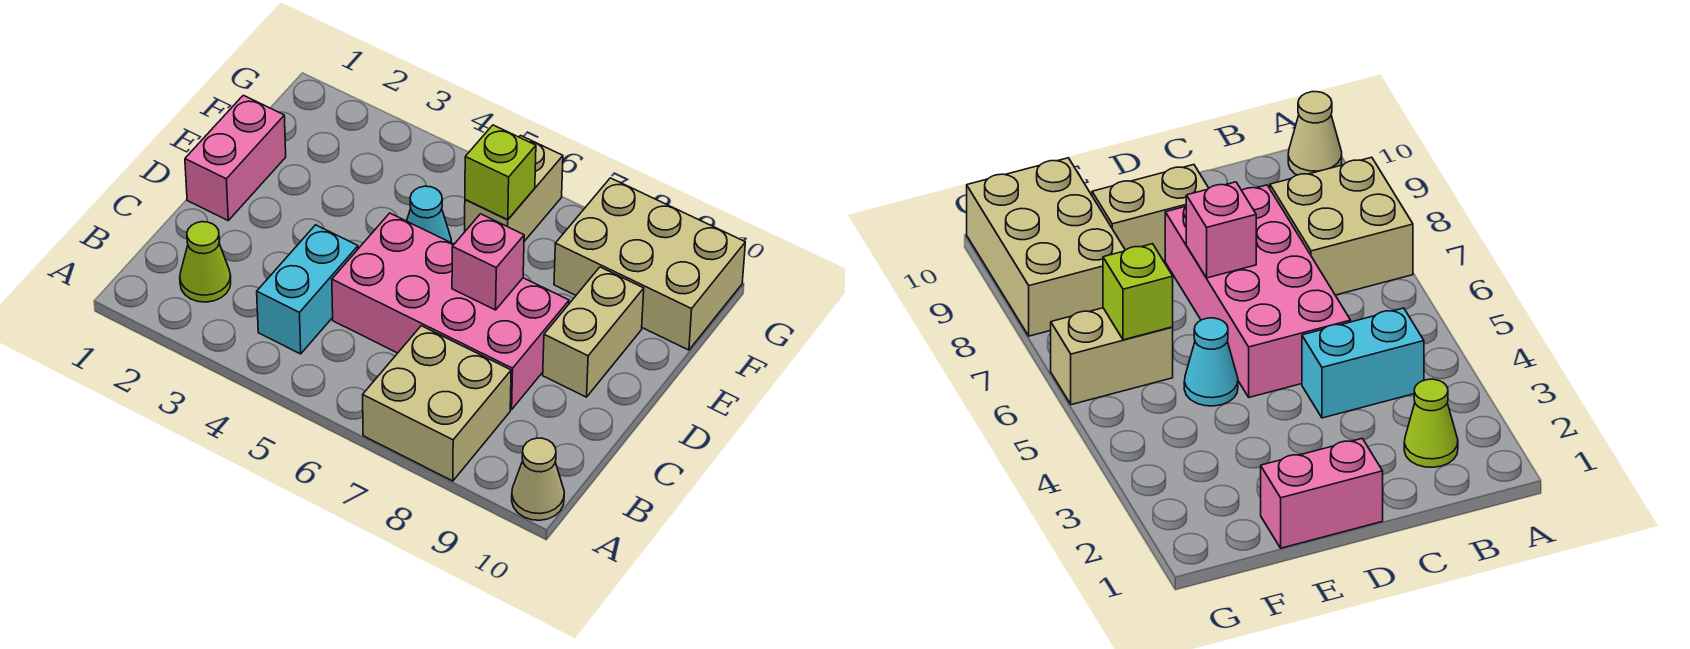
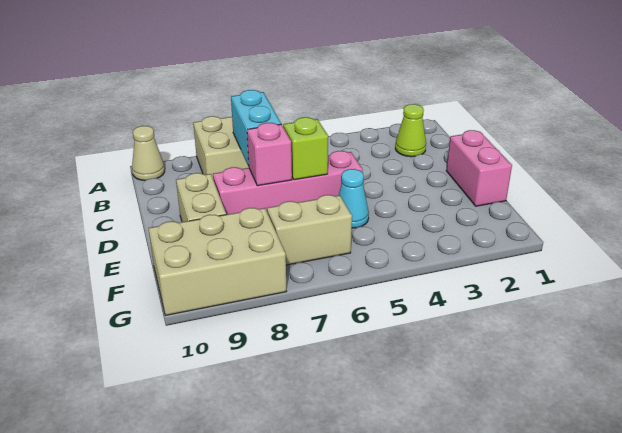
cyan 1x2 brick [257,225,358,354] -> cyan 1x2 brick moved to [231,90,281,166]
pink 2x4 brick [332,213,569,410] -> pink 1x4 brick [213,151,363,215]
tan 1x2 brick [465,136,563,241] -> tan 1x2 brick turned to [267,195,352,265]
lime 1x1 brick [465,125,536,220] -> lime 1x1 brick moved to [283,117,328,180]

